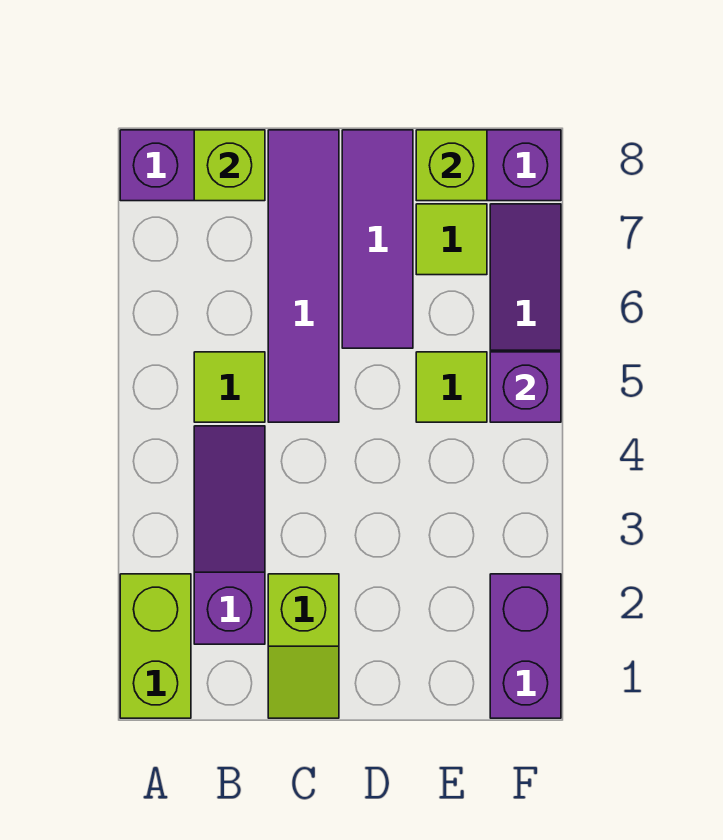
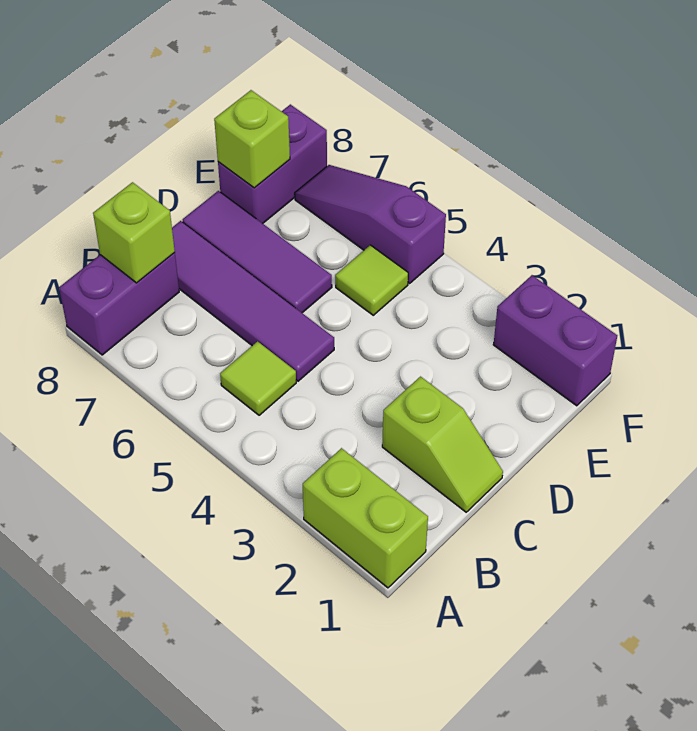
purple 1x3 slope [194,426,265,644] -> none
lime 1x1 tile [416,204,487,275] -> none
purple 1x1 brick [490,352,561,422] -> none

